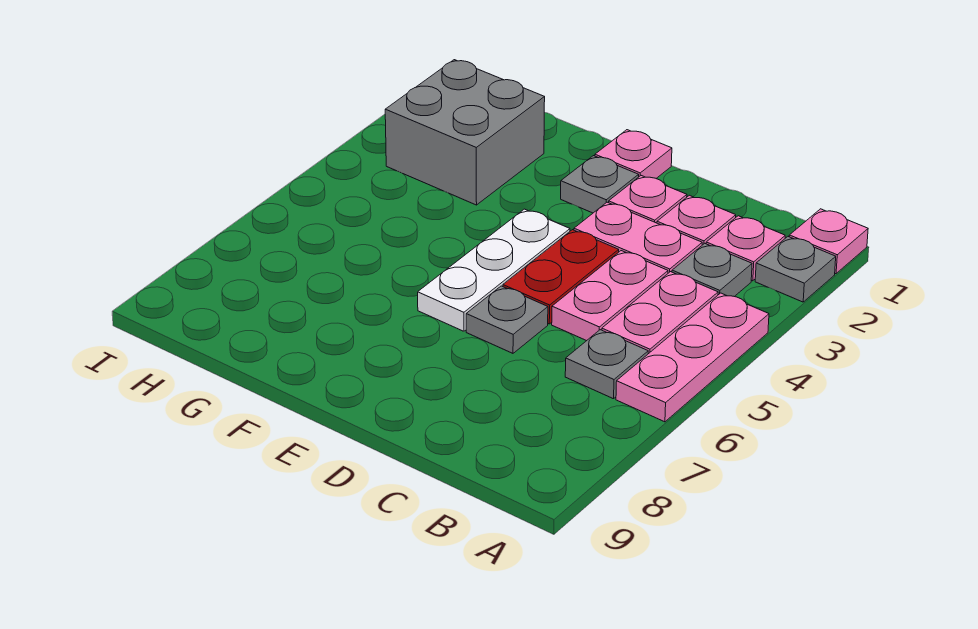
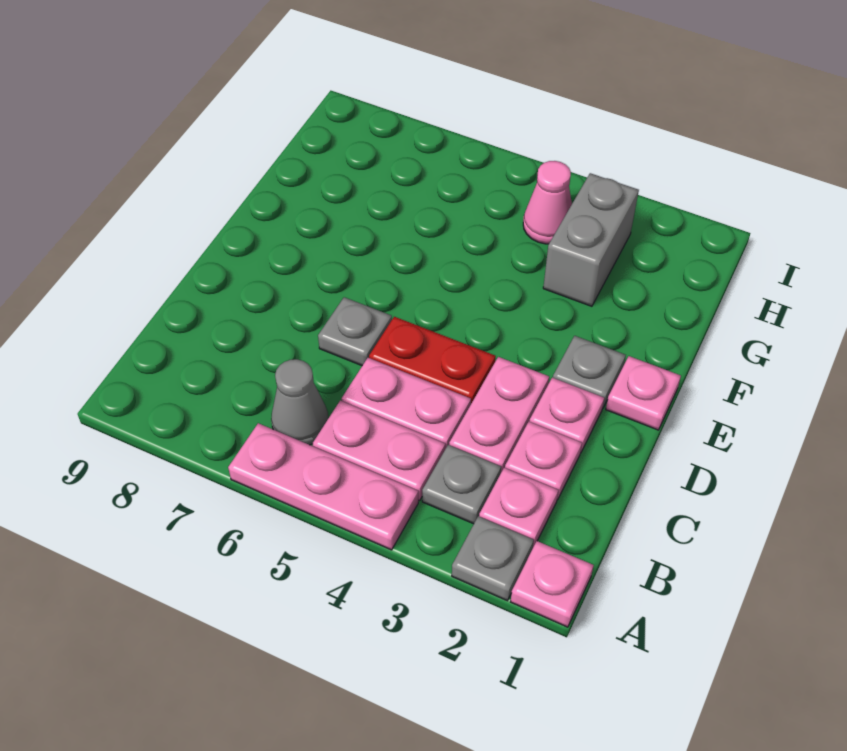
grey 1x1 plate [565,330,648,399] -> grey 1x1 cone [271,359,328,445]
white 1x3 plate [418,209,570,331] -> none
grey 2x2 brick [385,60,545,205] -> grey 1x2 brick [543,173,639,306]
none -> pink 1x1 cone [523,161,572,244]

